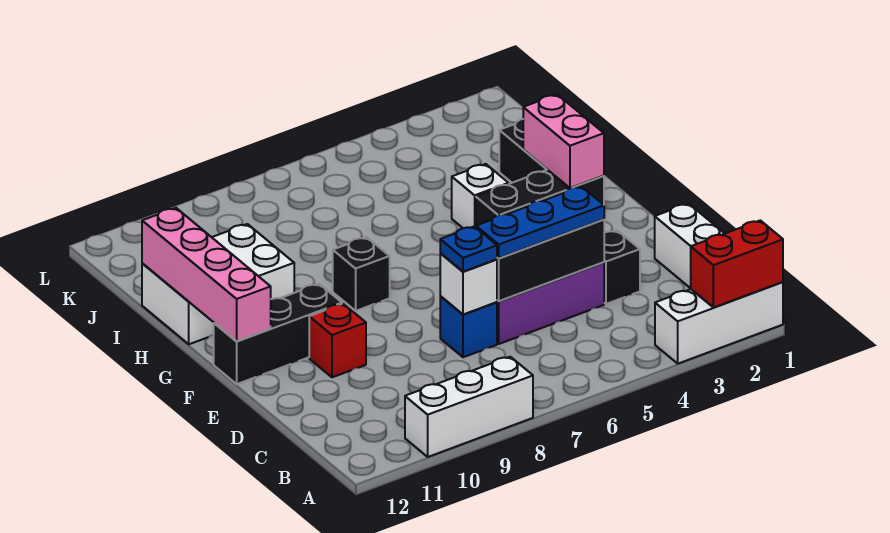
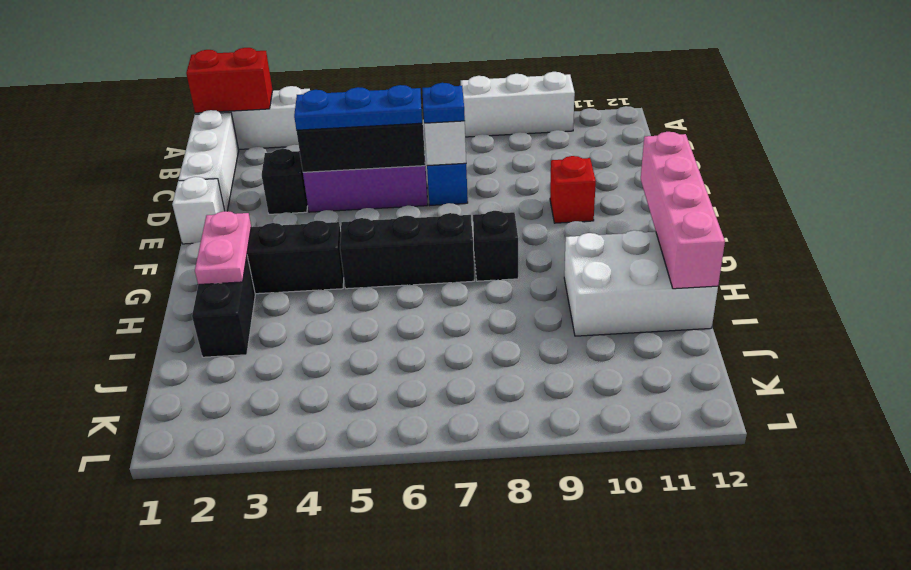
black 1x3 brick [214,284,342,384] -> black 1x3 brick moved to [340,213,474,289]
pink 1x2 brick [523,95,604,188] -> pink 1x2 plate [195,211,251,285]
white 1x1 brick [452,164,509,228] -> white 1x1 brick moved to [172,177,225,244]

